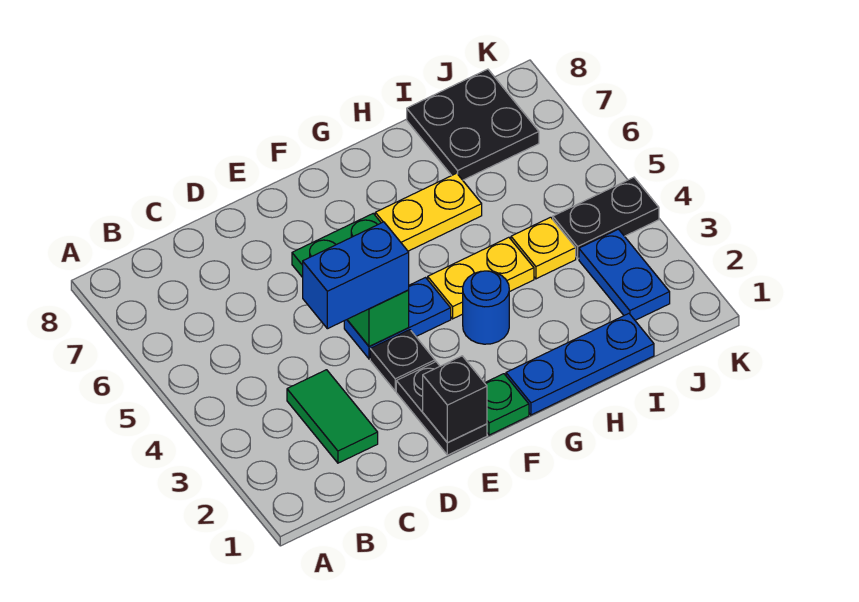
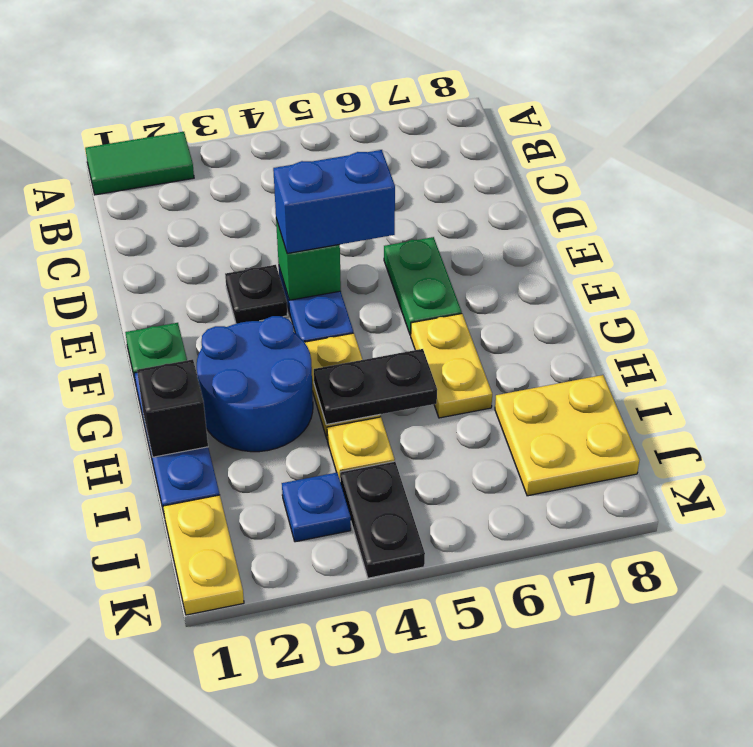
green 1x2 tile [287,370,378,463] -> green 1x2 tile moved to [85,132,194,195]
blue 1x2 brick [303,222,409,329] -> blue 1x2 brick turned to [273,150,395,254]
black 1x2 plate [396,362,487,455] -> black 1x2 plate moved to [314,349,437,424]
black 1x1 brick [423,356,487,443] -> black 1x1 brick moved to [137,359,208,457]
blue 1x1 round brick [463,271,509,344] -> blue 2x2 round brick [197,316,313,452]
black 2x2 plate [407,69,539,180] -> yellow 2x2 plate [495,375,639,496]
none -> yellow 1x2 plate [163,495,244,615]
blue 1x2 plate [579,229,670,320] -> blue 1x1 plate [282,473,351,542]

